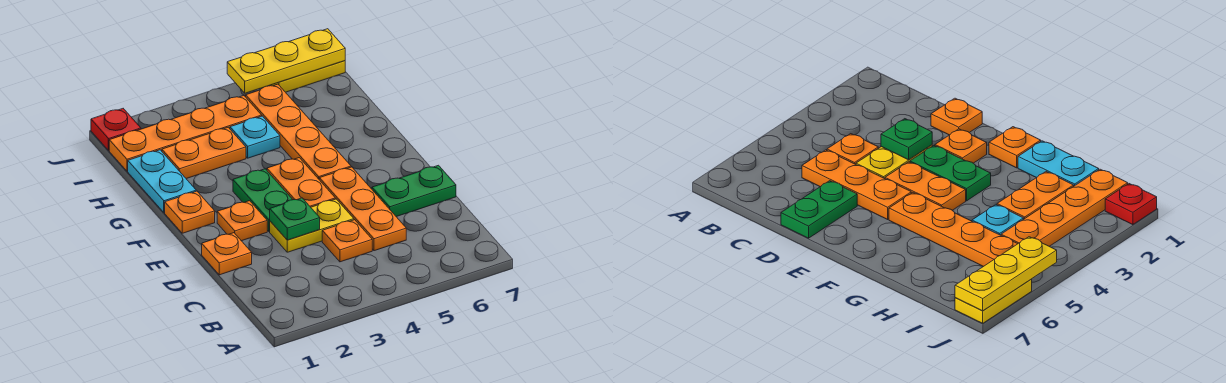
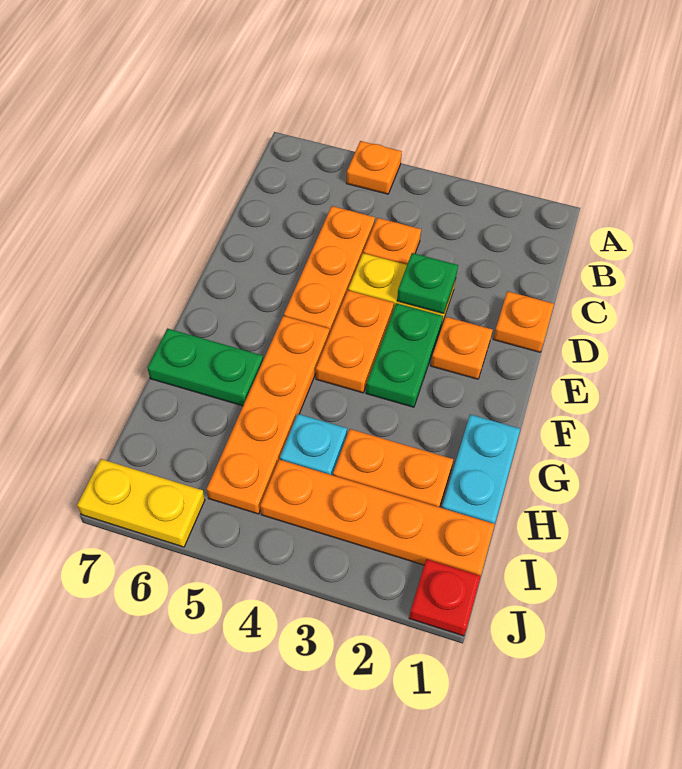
green 1x2 plate [372,165,456,217] -> green 1x2 plate moved to [147,329,263,406]
orange 1x1 plate [165,191,215,233] -> orange 1x1 plate moved to [346,141,402,194]
yellow 1x3 plate [227,29,345,93] -> none

